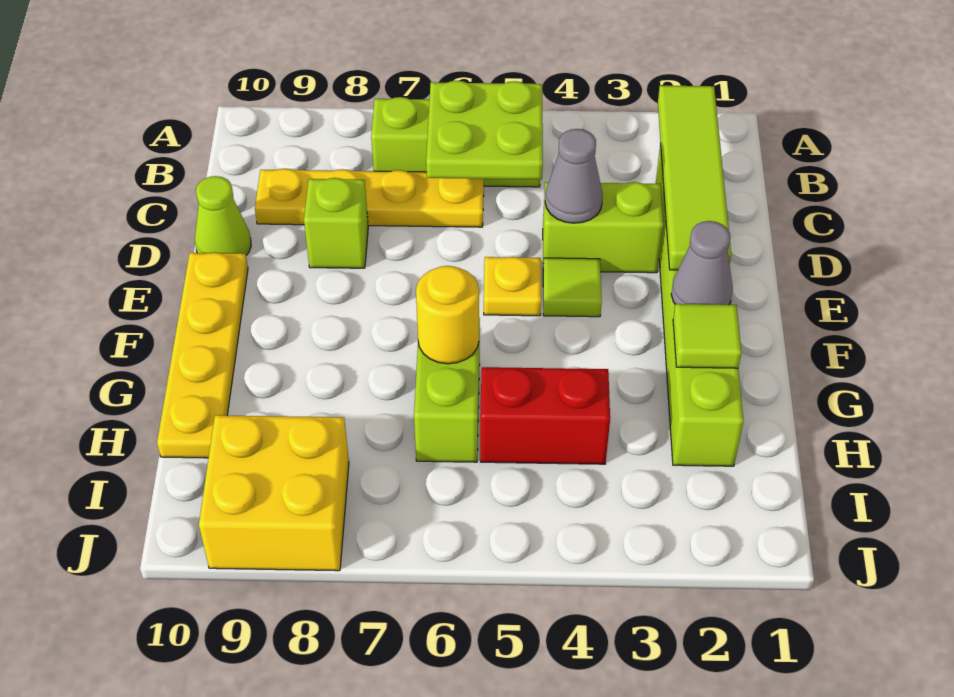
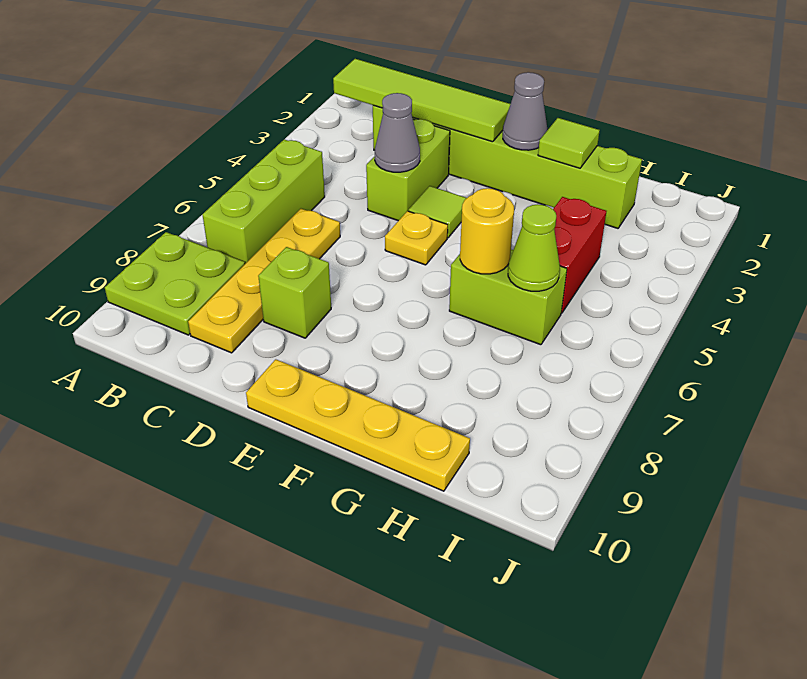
lime 2x2 plate [426,81,543,180] -> lime 2x2 plate moved to [105,232,245,335]
lime 1x1 cone [195,176,251,255] -> lime 1x1 cone moved to [508,204,560,291]
yellow 2x2 brick [199,415,349,571] -> none

